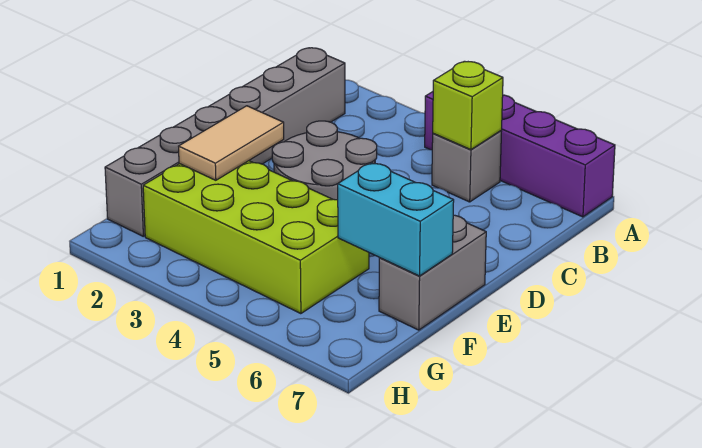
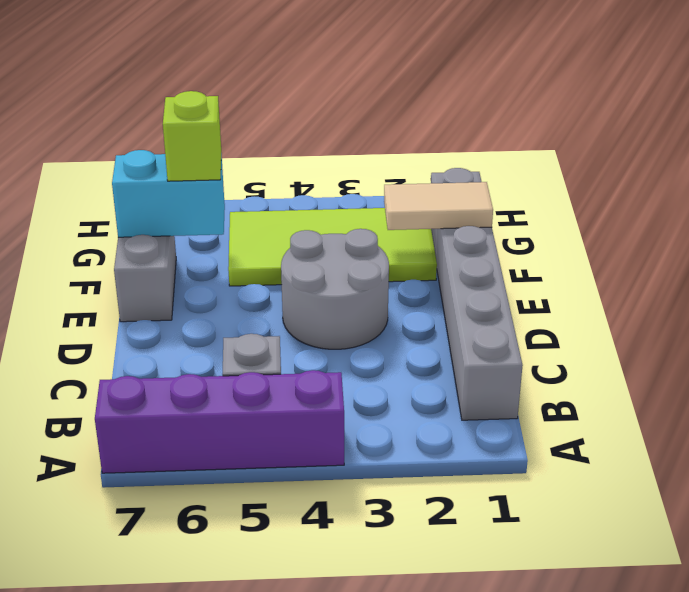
lime 1x1 brick [433,61,503,150] -> lime 1x1 brick moved to [163,91,221,181]
tan 1x2 tile [179,106,284,180] -> tan 1x2 tile turned to [384,182,493,230]
lime 2x4 brick [143,161,369,314] -> lime 2x4 tile [228,208,437,286]

